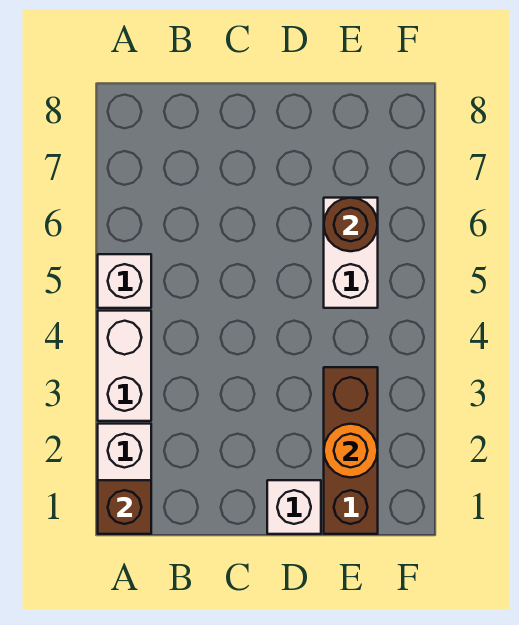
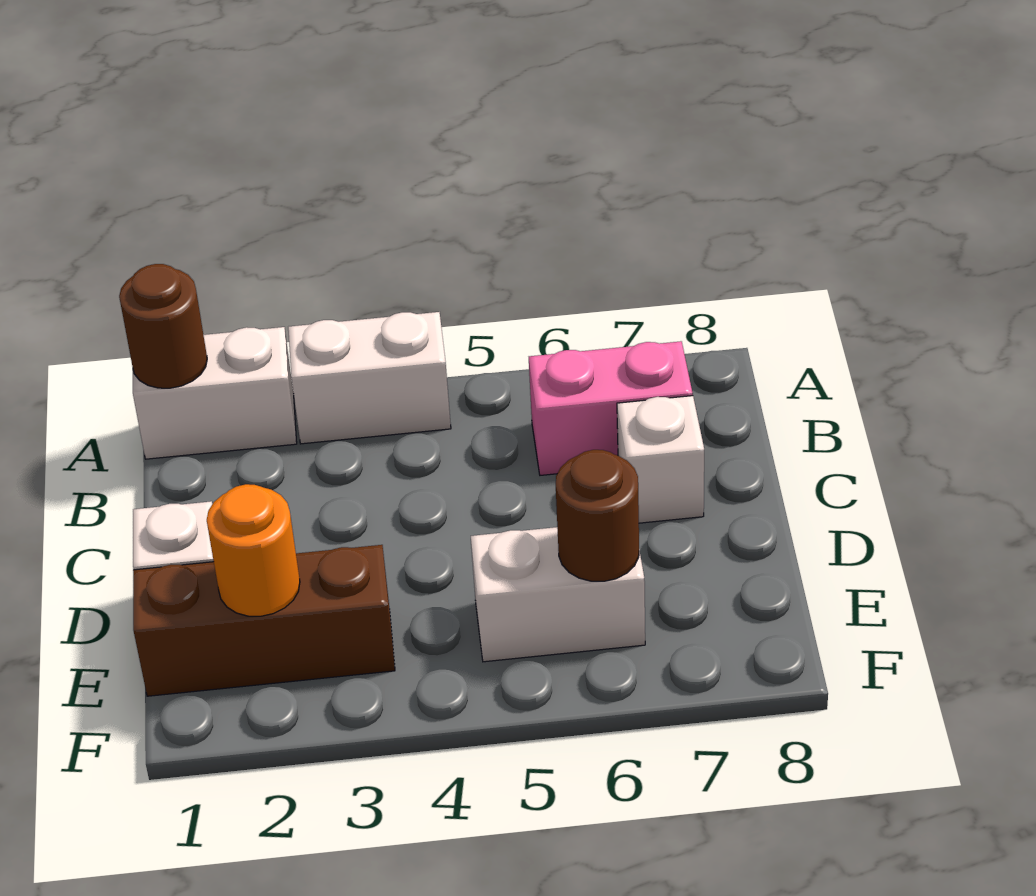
brown 1x1 brick [98,480,151,534] -> brown 1x1 round brick [119,264,207,388]
white 1x1 brick [98,254,151,308] -> white 1x1 brick moved to [617,396,704,523]
none -> pink 1x2 brick [529,341,693,475]

